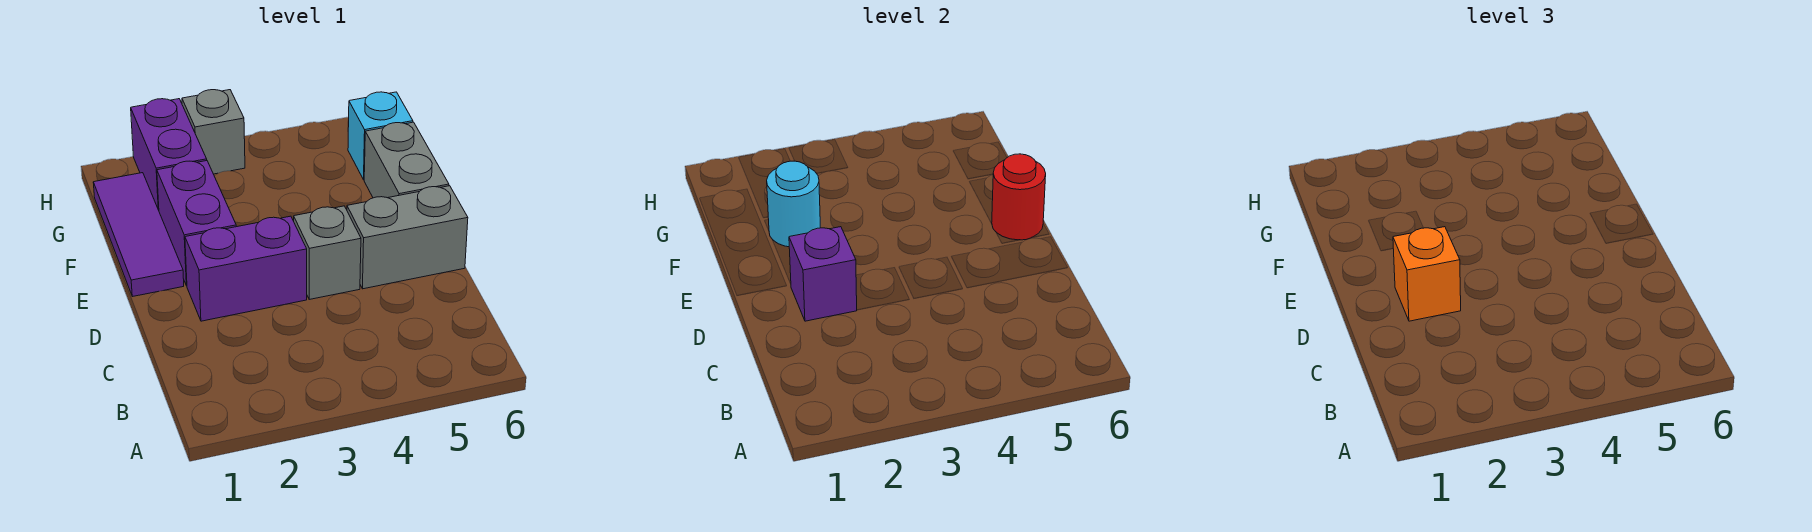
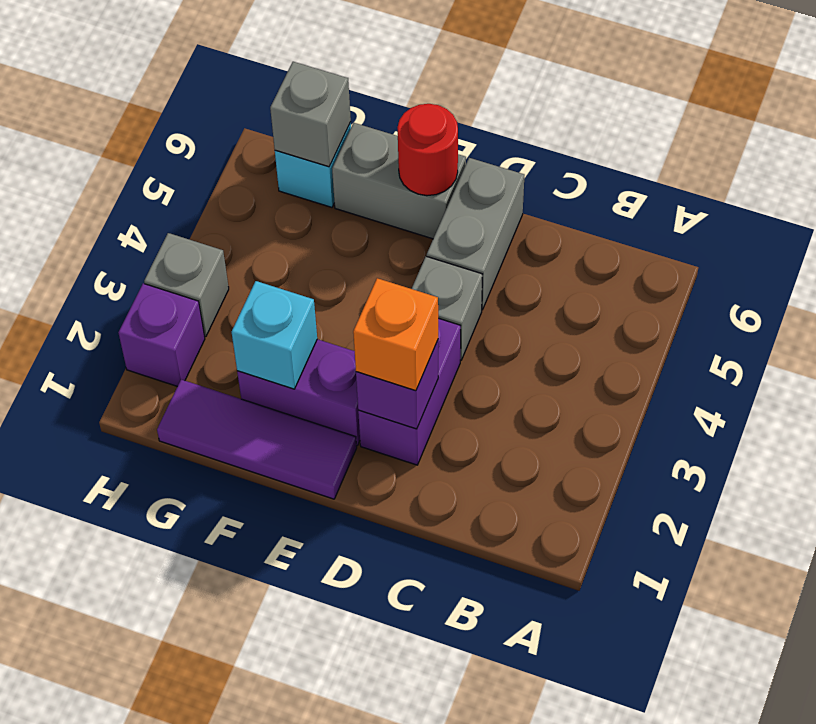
cyan 1x1 round brick [767,161,820,247] -> cyan 1x1 brick [232,281,317,389]
purple 1x2 brick [131,99,207,210] -> purple 1x1 brick [118,283,205,386]
none -> grey 1x1 brick [270,62,351,167]

